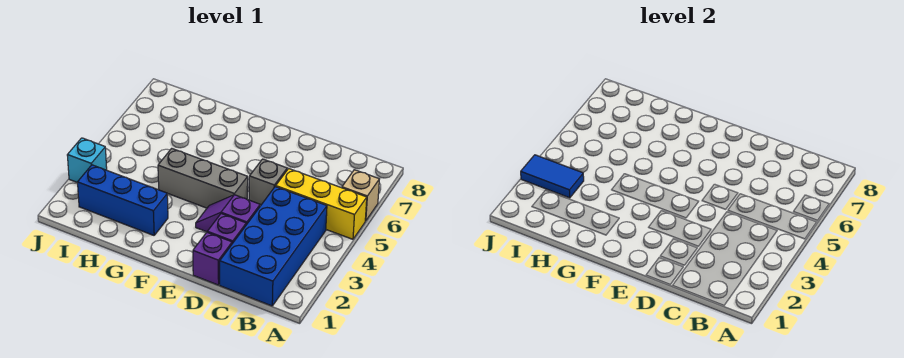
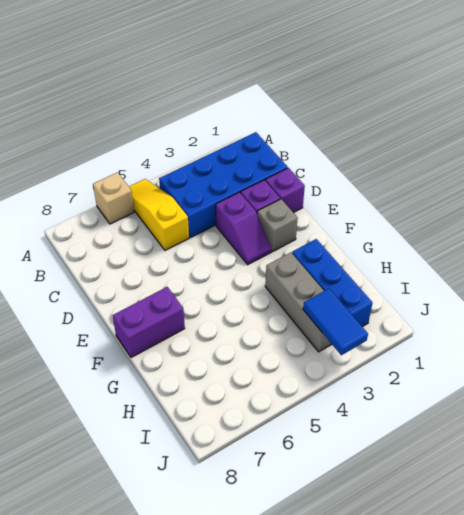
yellow 1x3 brick [276,169,367,239] -> yellow 1x3 slope [129,179,189,250]
grey 1x1 brick [249,159,287,205] -> grey 1x1 brick moved to [257,199,298,251]
grey 1x3 brick [158,148,248,208] -> grey 1x3 brick moved to [265,252,332,352]
none -> purple 1x2 brick [113,287,185,357]
cyan 1x1 brick [67,138,107,183] -> none

